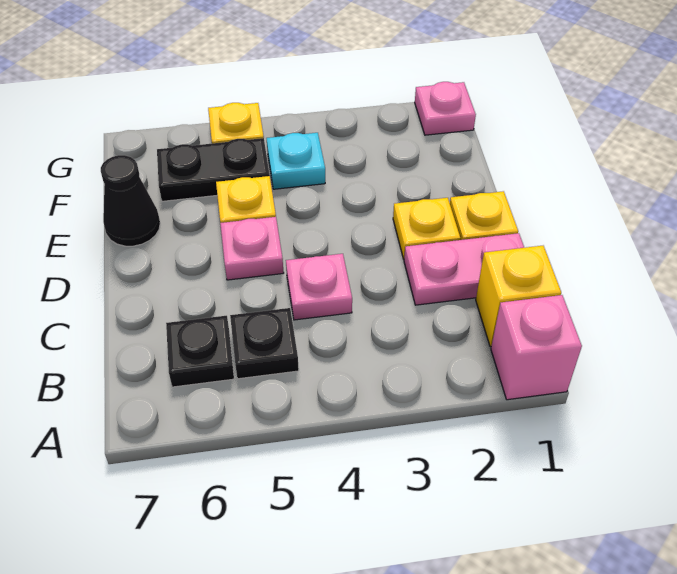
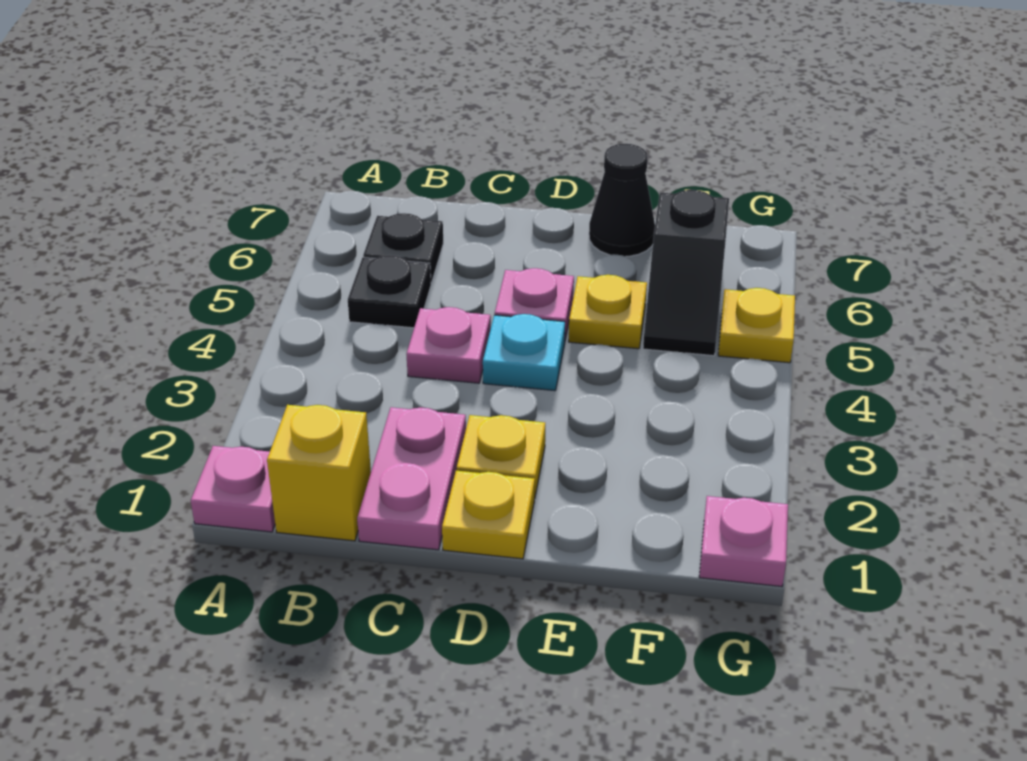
pink 1x1 brick [491,295,582,400] -> pink 1x1 plate [191,446,275,532]
cyan 1x1 plate [267,133,325,189] -> cyan 1x1 plate moved to [483,314,565,391]
black 1x2 plate [157,138,270,201] -> black 1x2 slope [643,190,729,356]

